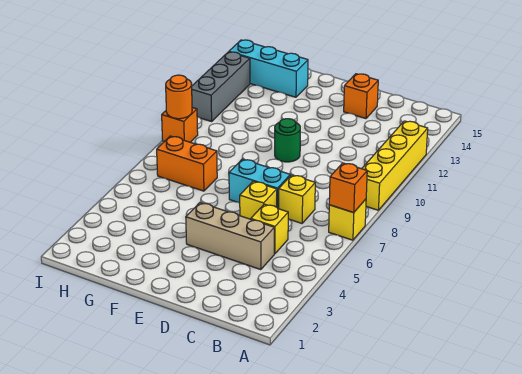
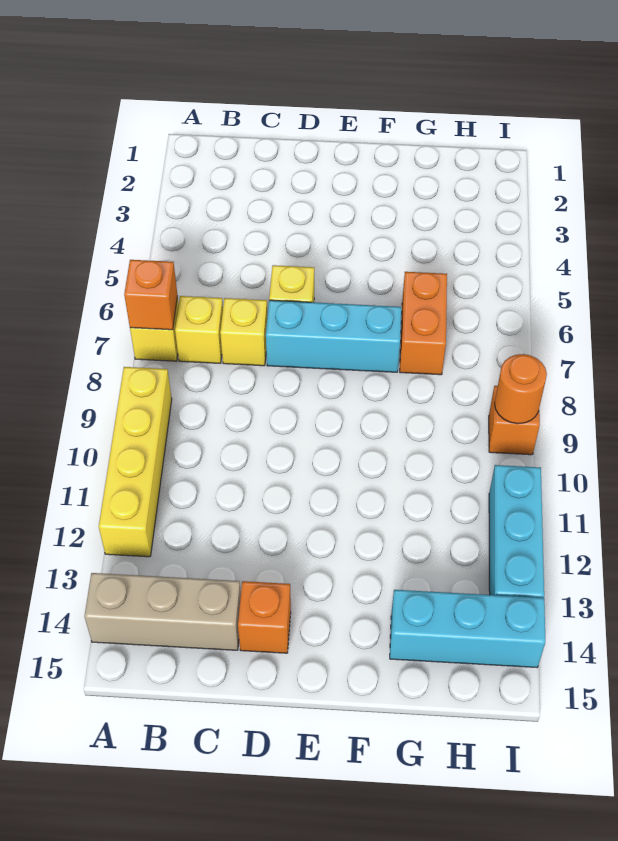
tan 1x3 brick [186,203,274,270] -> tan 1x3 brick moved to [85,573,241,650]
yellow 1x1 brick [251,204,288,254] -> yellow 1x1 brick moved to [175,296,223,363]
cyan 1x2 brick [229,159,290,209] -> cyan 1x3 brick [266,300,401,372]
green 1x1 round brick [275,119,300,162] -> none
orange 1x2 brick [157,136,217,191] -> orange 1x2 brick turned to [400,272,447,375]
grey 1x3 brick [192,52,250,122] -> cyan 1x3 brick [489,465,544,598]

